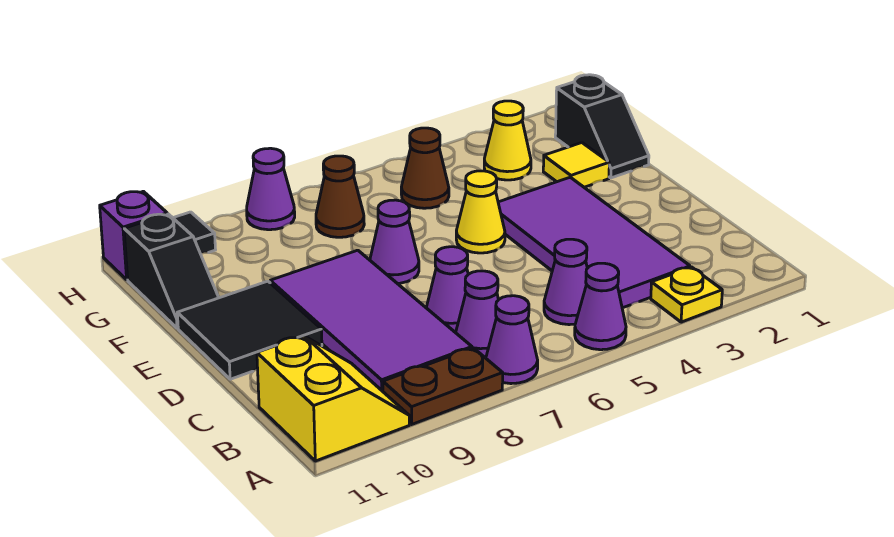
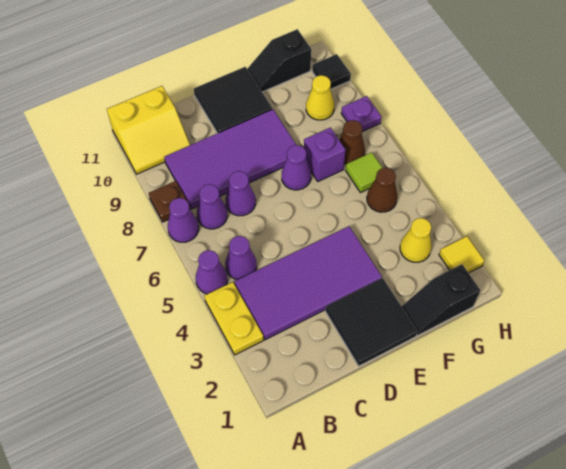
yellow 1x1 plate [651,267,722,322] -> yellow 1x2 plate [204,282,264,355]
brown 1x2 plate [383,348,503,424] -> brown 1x1 plate [149,181,190,222]
none -> black 2x2 tile [325,278,418,366]
yellow 1x1 cone [456,171,505,253] -> yellow 1x1 cone moved to [306,75,334,120]
yellow 1x1 tile [543,143,609,187] -> yellow 1x1 tile moved to [439,236,484,273]
none -> lime 1x1 tile [345,152,382,192]
purple 1x1 cone [247,148,295,230] -> purple 1x1 plate [341,96,381,132]
purple 1x1 brick [100,191,167,280] -> purple 1x1 brick moved to [304,127,346,181]

